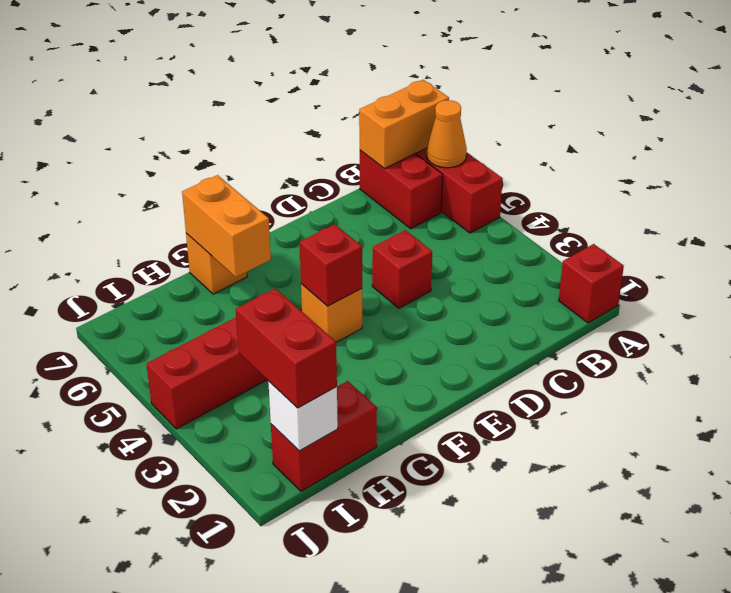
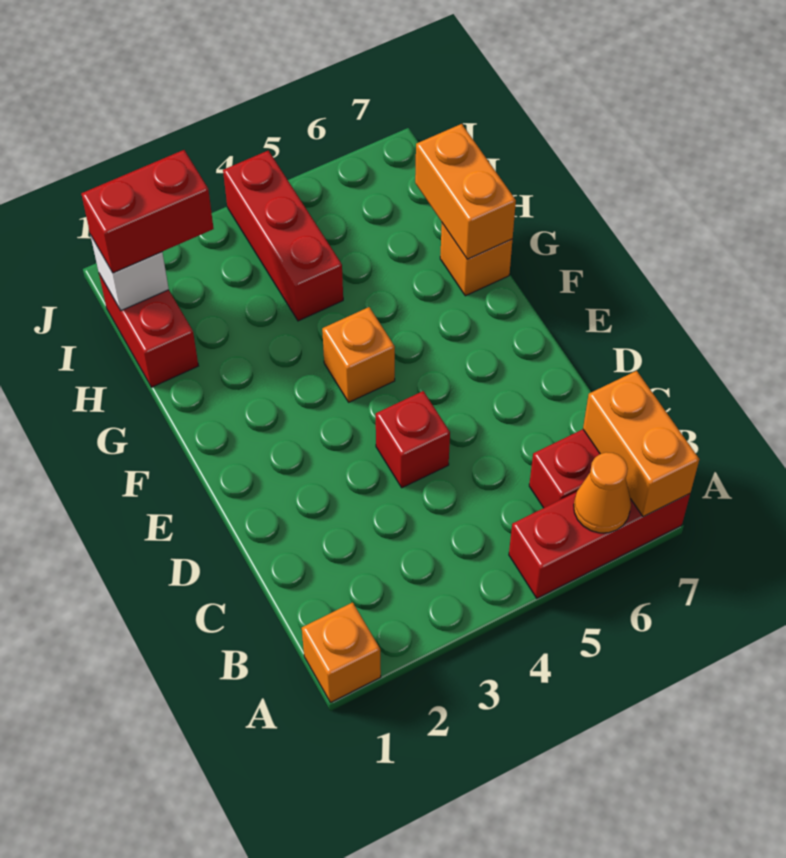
red 1x1 brick [559,244,624,323] -> orange 1x1 brick [302,602,381,703]
red 1x1 brick [300,224,362,306] -> none
orange 1x2 brick [182,175,271,277] -> orange 1x2 brick turned to [415,124,516,259]

